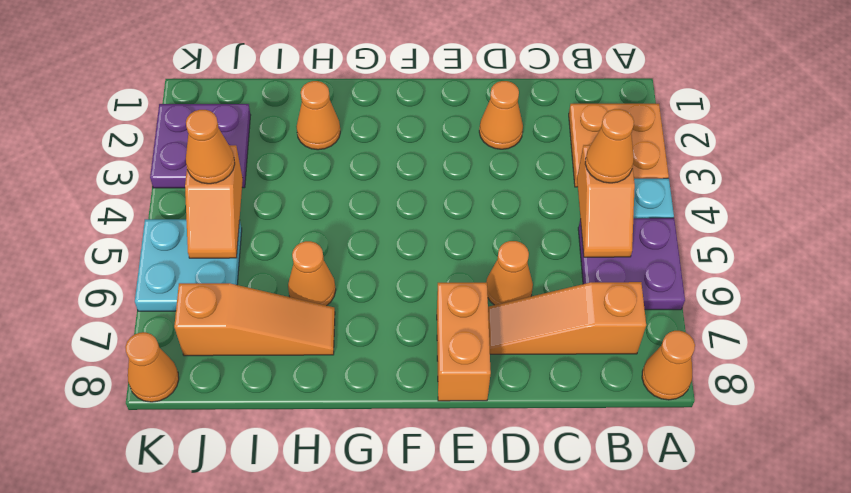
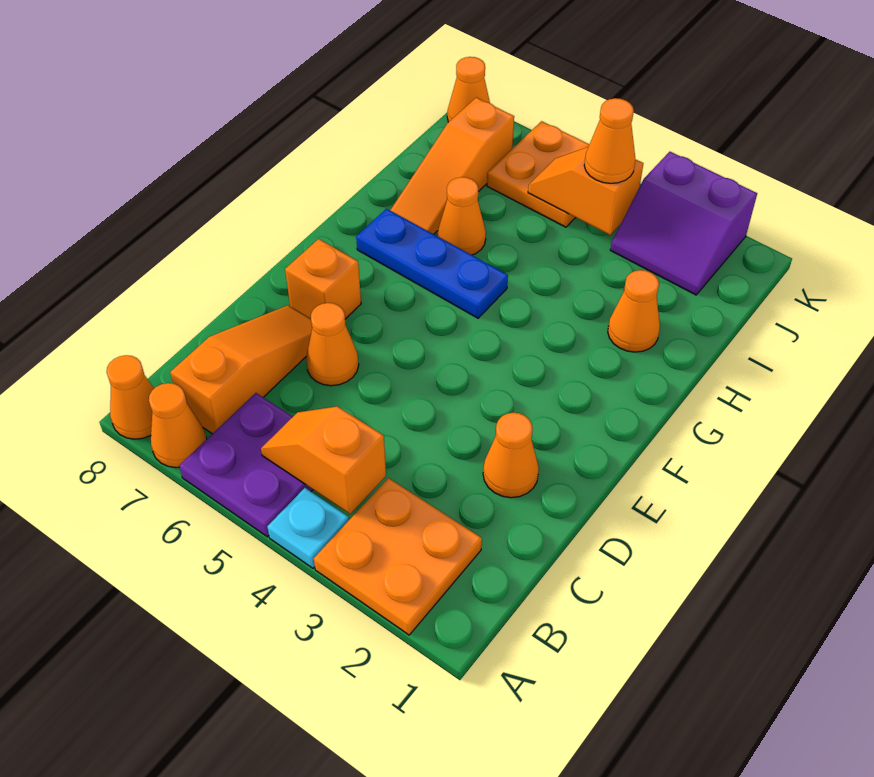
orange 1x1 cone [585,109,634,183] -> orange 1x1 cone moved to [149,383,207,468]
orange 1x2 brick [437,283,491,401] -> orange 1x1 brick [285,239,361,319]
none -> blue 1x3 plate [356,209,508,318]
purple 2x2 plate [150,104,251,188] -> purple 2x2 slope [610,152,757,295]
cyan 2x2 plate [135,219,242,311] -> orange 2x2 plate [487,121,589,227]

